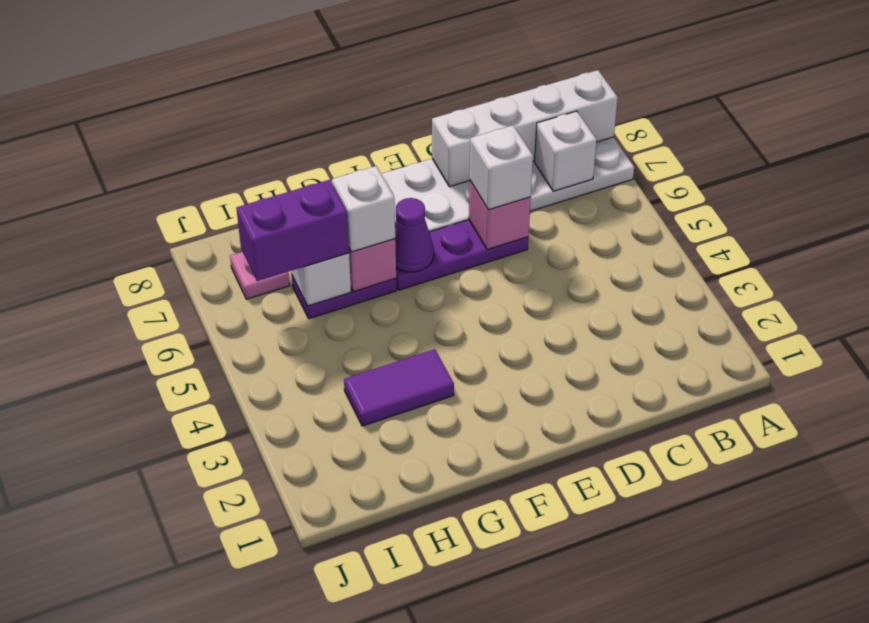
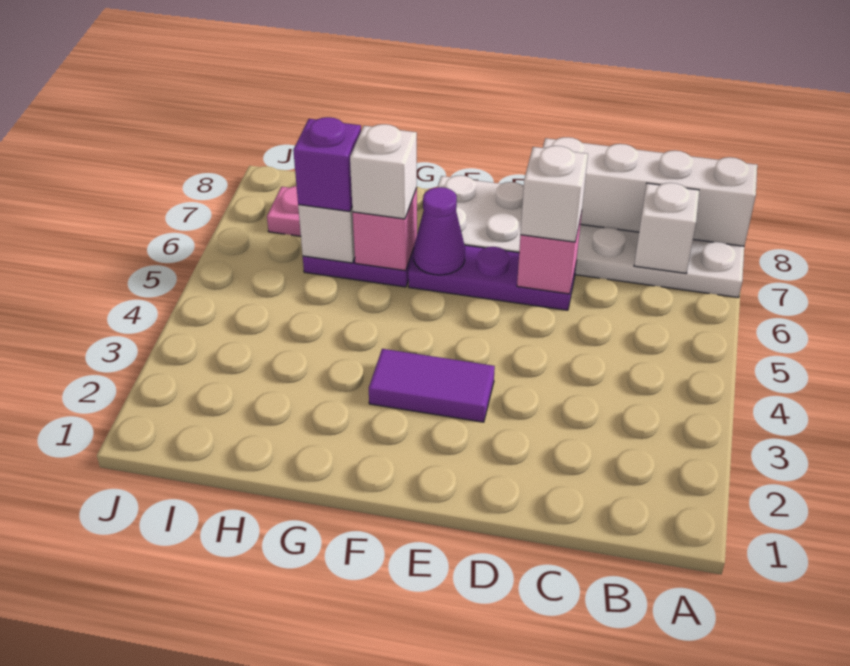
purple 1x2 tile [344,349,454,426] -> purple 1x2 tile moved to [369,349,495,422]
purple 1x2 brick [236,180,349,281] -> purple 1x1 brick [293,117,361,212]

